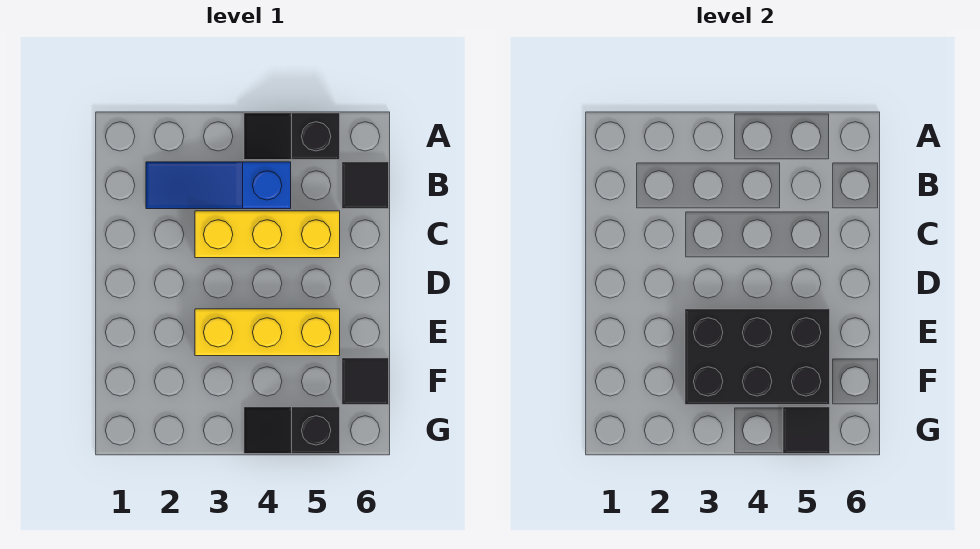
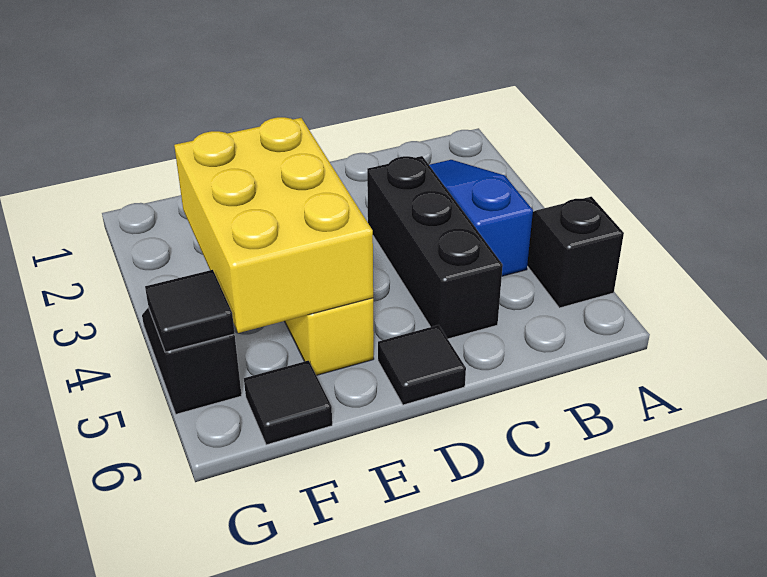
black 1x1 tile [342,162,389,209] -> black 1x1 tile moved to [378,325,466,405]
yellow 1x3 brick [195,211,340,258] -> black 1x3 brick [367,156,503,339]
black 2x3 brick [685,309,830,405] -> yellow 2x3 brick [174,117,373,333]

